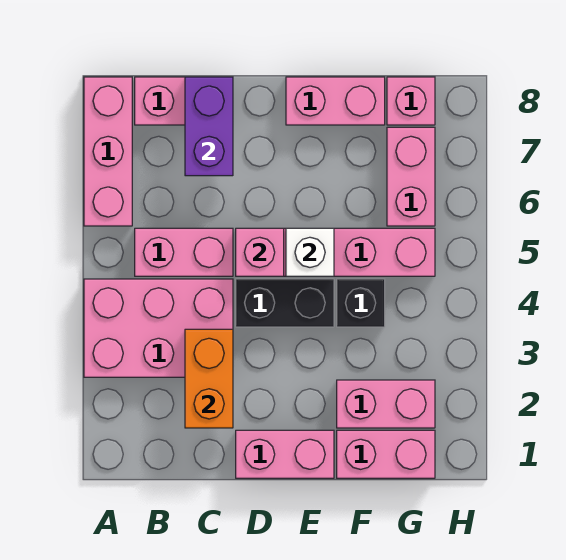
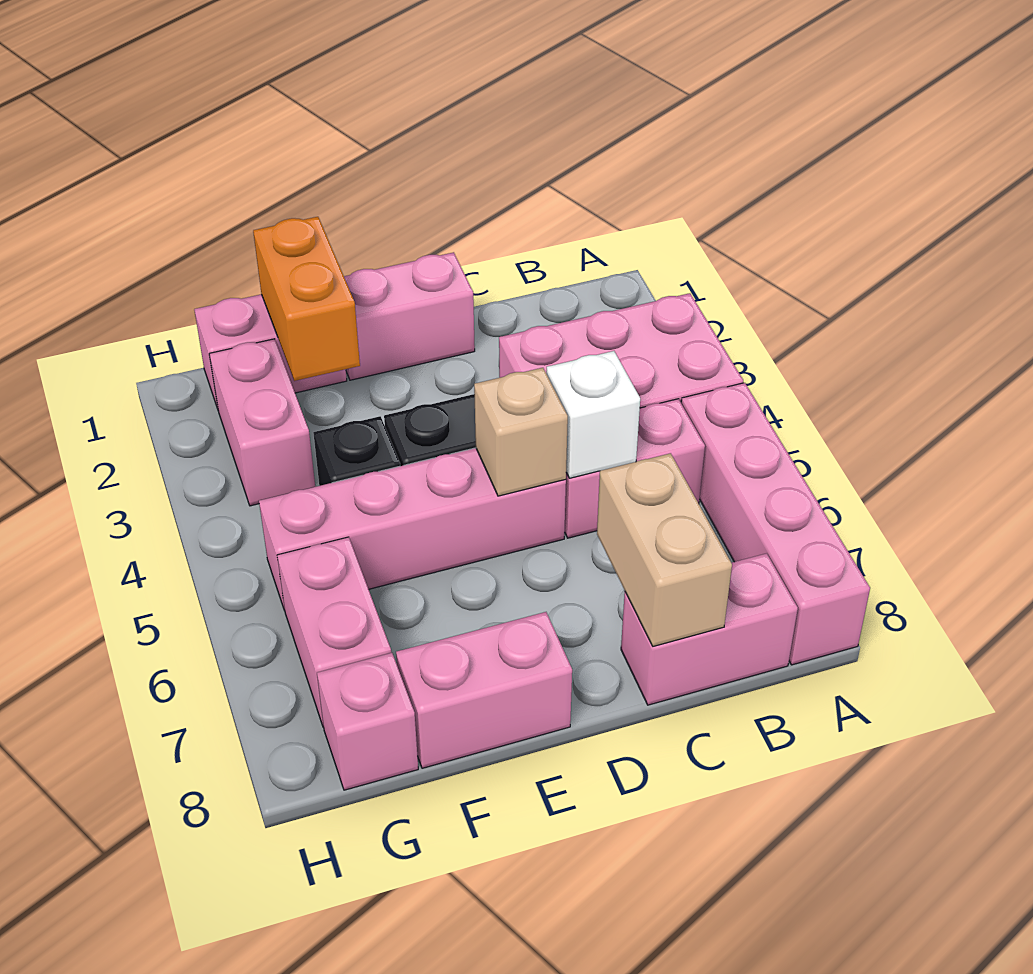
pink 1x3 brick [84,77,132,226] -> pink 1x4 brick [681,383,870,665]
orange 1x2 brick [185,329,233,428] -> orange 1x2 brick moved to [253,217,360,381]
purple 1x2 brick [185,77,233,176] -> tan 1x2 brick [597,453,732,646]
pink 1x1 brick [236,228,284,276] -> tan 1x1 brick [474,368,568,496]
white 1x1 brick [286,228,334,276] -> white 1x1 brick moved to [546,351,640,478]
pink 1x2 brick [337,380,435,428] -> pink 1x2 brick turned to [209,339,315,506]

